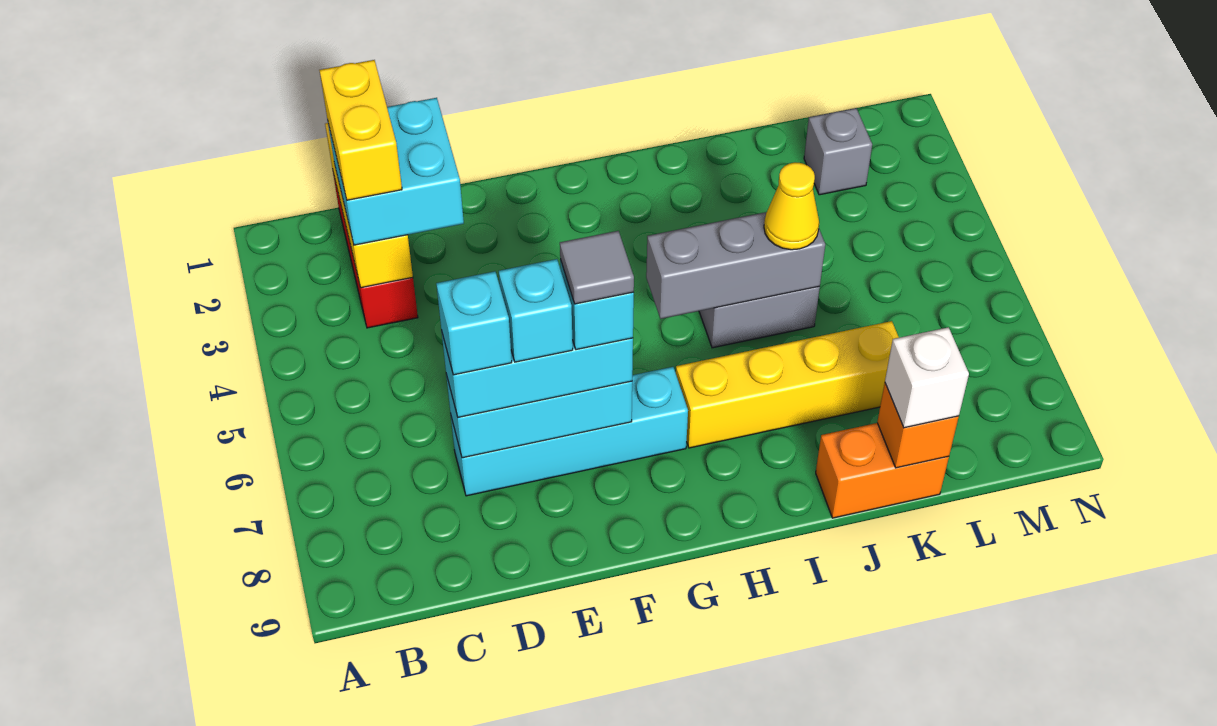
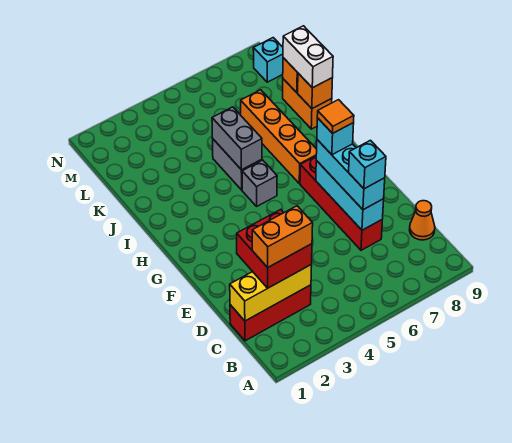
cyan 2x2 brick [328,98,464,245] -> red 2x2 brick [237,210,312,288]
yellow 1x2 brick [319,60,402,200] -> orange 1x2 brick [252,206,313,267]
none -> orange 1x1 cone [410,201,435,240]
cyan 1x4 brick [451,367,688,496] -> red 1x4 brick [300,156,382,250]
cyan 1x1 brick [499,259,573,362] -> cyan 1x1 brick moved to [253,38,283,82]
grey 1x1 tile [560,231,634,304] -> orange 1x1 tile [317,100,354,133]
grey 1x3 brick [646,212,825,319] -> grey 1x2 brick [212,107,262,170]
yellow 1x4 brick [676,321,899,448] -> orange 1x4 brick [241,90,317,184]
yellow 1x1 cone [764,162,819,250] -> none
none -> orange 1x1 brick [298,73,332,108]
white 1x1 brick [885,327,969,428] -> white 1x2 brick [283,26,333,88]
grey 1x1 brick [804,108,872,195] -> grey 1x1 brick moved to [242,160,277,206]

